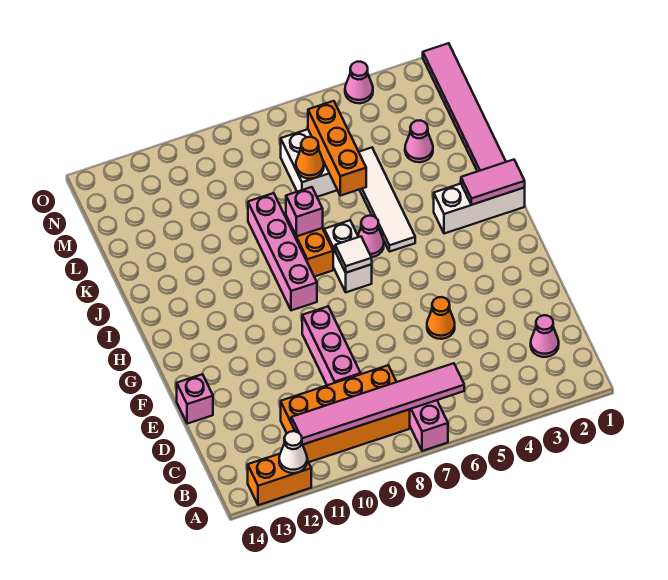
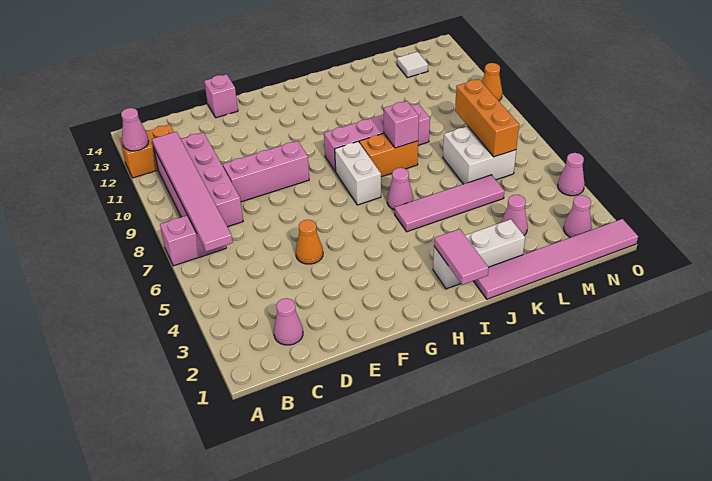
orange 1x2 brick [248,454,311,505] -> orange 1x2 brick turned to [120,124,174,178]
white 1x1 cone [279,431,307,473] -> pink 1x1 cone [121,108,149,151]
orange 2x4 brick [281,365,410,462] -> pink 2x4 brick [154,132,243,227]
white 1x2 brick [324,220,372,292] -> white 1x2 brick turned to [335,141,381,205]
white 1x1 tile [335,237,372,273] -> white 1x1 tile moved to [397,52,428,78]
white 1x3 brick [434,184,525,234] -> white 1x3 brick turned to [433,219,525,289]
white 1x4 tile [359,148,415,252] -> pink 1x4 tile [395,175,504,232]
orange 1x3 brick [308,101,366,196] -> orange 1x3 brick turned to [455,79,519,157]
orange 1x1 cone [296,137,324,179] -> orange 1x1 cone moved to [482,63,502,101]
none -> pink 1x1 cone [564,195,592,238]

